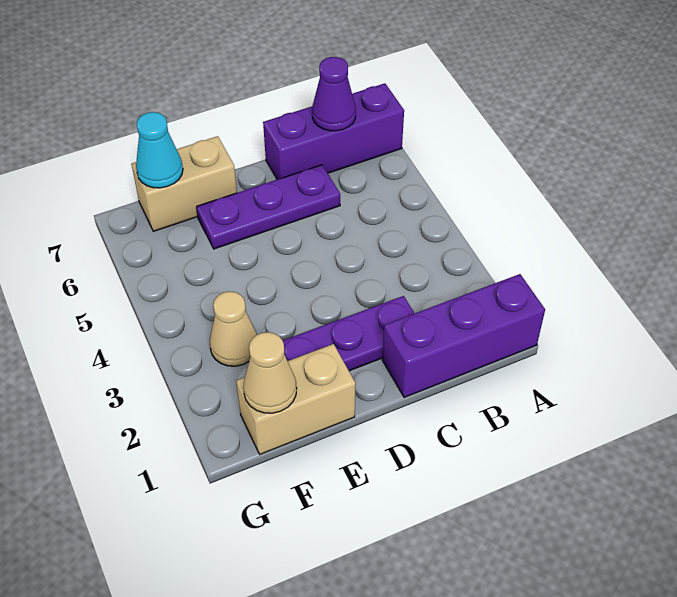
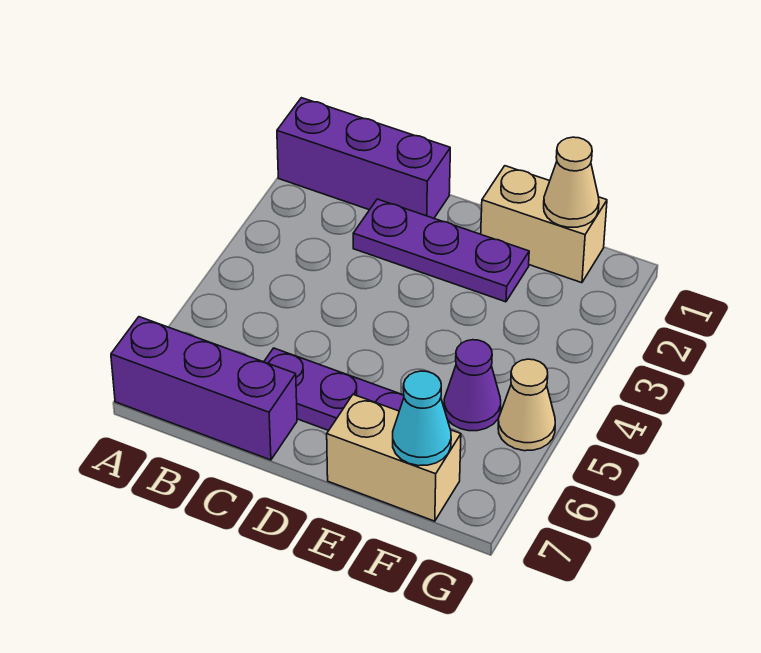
purple 1x1 cone [312,57,356,131] -> purple 1x1 cone moved to [444,340,501,431]
tan 1x1 cone [210,292,257,366] -> tan 1x1 cone moved to [498,359,555,451]

